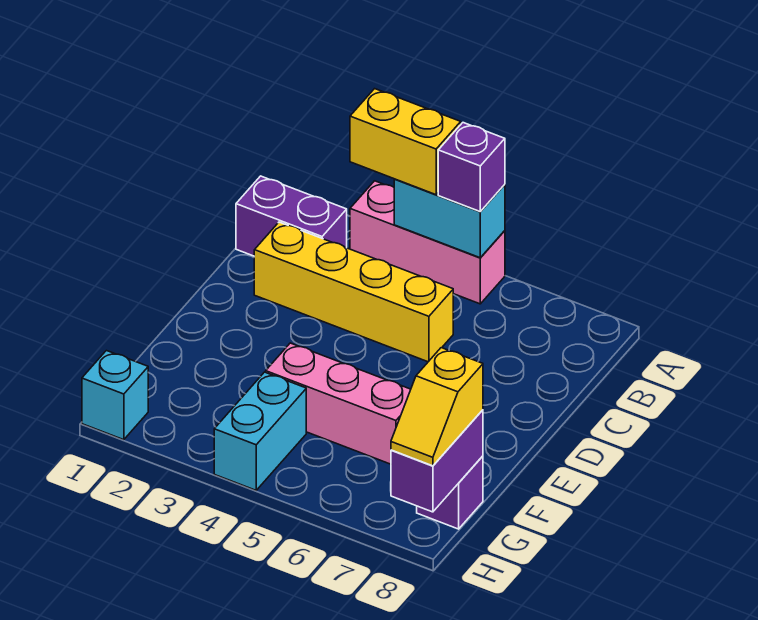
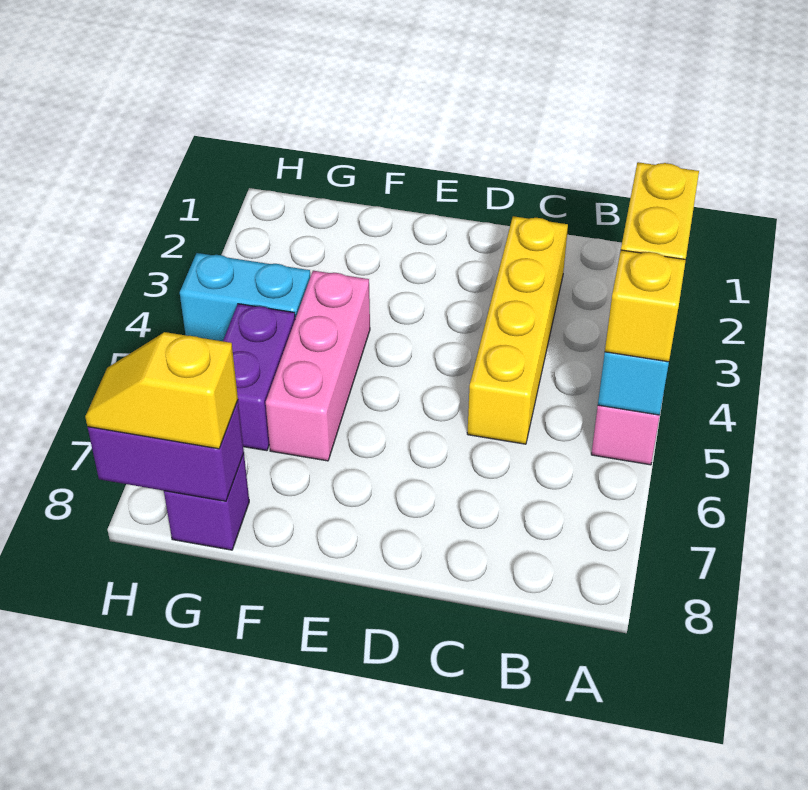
purple 1x1 brick [438,123,505,212] -> yellow 1x1 brick [605,250,686,362]
purple 1x2 brick [236,176,347,256] -> purple 1x2 brick moved to [223,304,295,451]
cyan 1x1 brick [82,351,148,440] -> none

